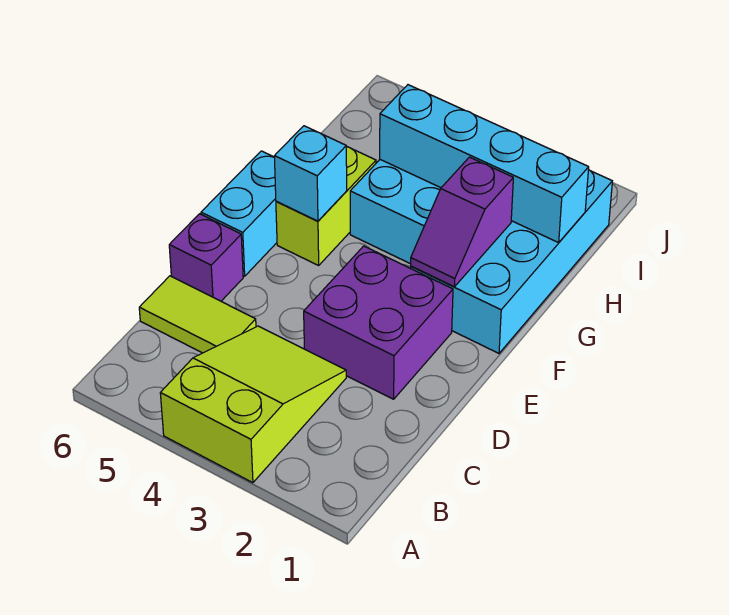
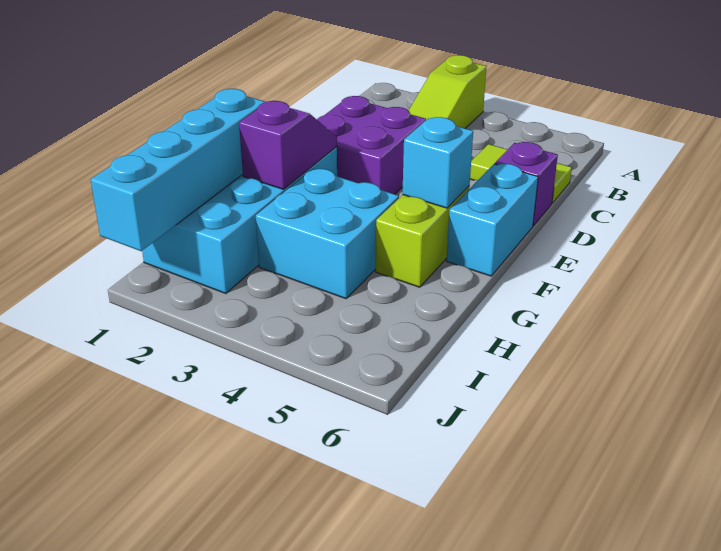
lime 2x3 slope [160,326,346,483] -> lime 1x3 slope [409,55,487,128]
cyan 1x4 brick [380,85,589,243] -> cyan 1x4 brick turned to [91,89,265,251]

